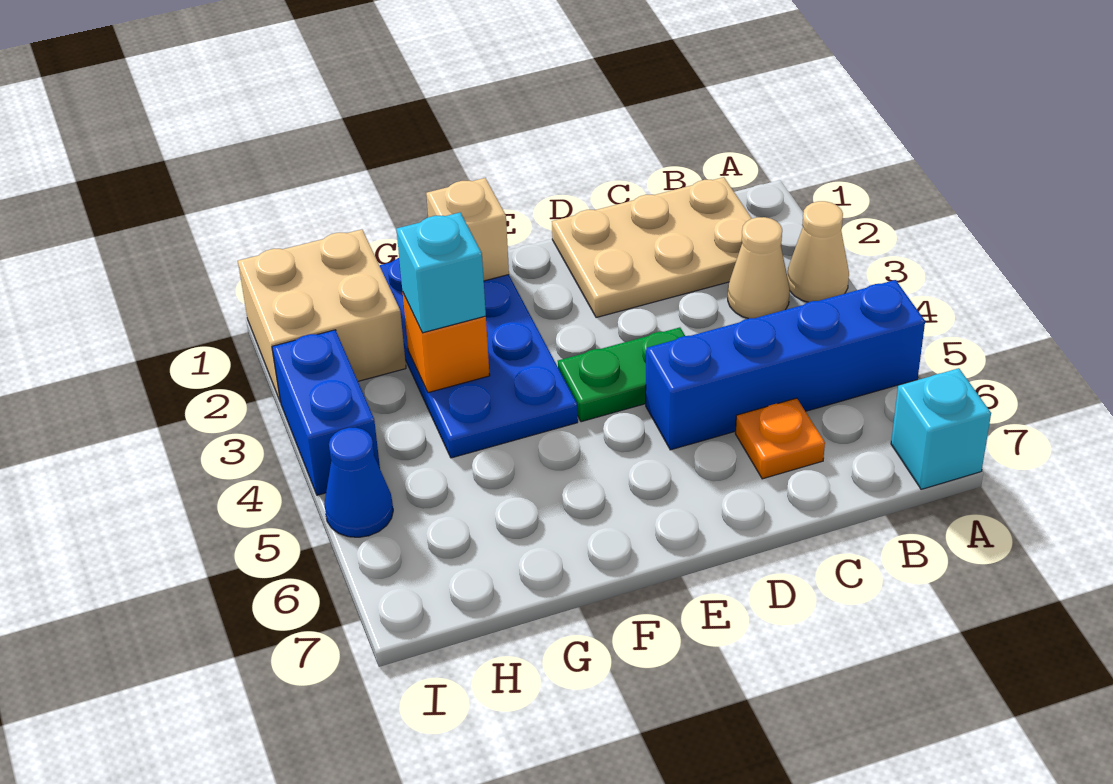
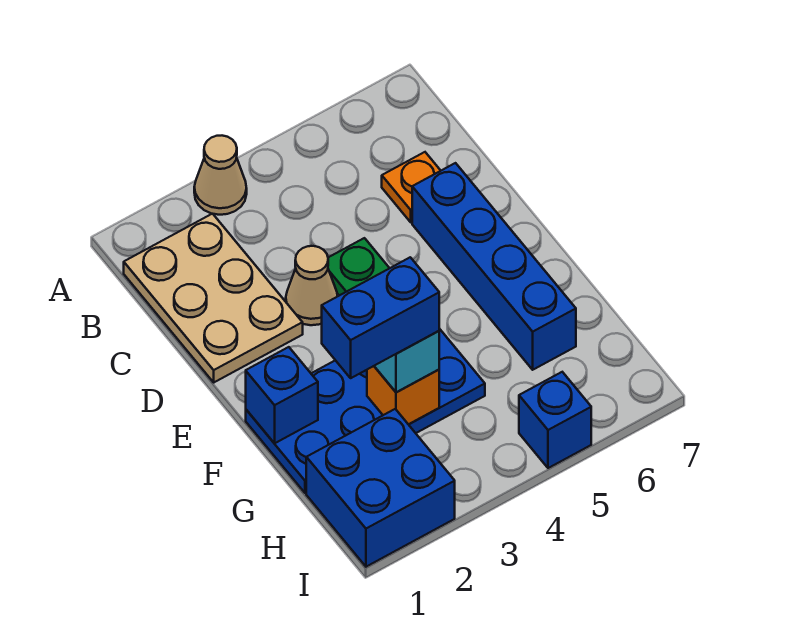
blue 1x4 brick [646,280,925,450] -> blue 1x4 brick moved to [412,163,576,370]
cyan 1x1 brick [891,368,991,489] -> none
tan 1x1 cone [728,217,790,319] -> tan 1x1 cone moved to [286,246,338,325]
tan 1x1 brick [426,178,509,281] -> blue 1x1 brick [246,347,318,443]
tan 2x2 brick [238,229,406,402] -> blue 2x2 brick [306,409,455,567]
blue 1x2 brick [272,330,380,495] -> blue 1x2 brick moved to [322,257,439,378]
blue 1x1 cone [324,428,393,537] -> blue 1x1 brick [519,372,591,468]

